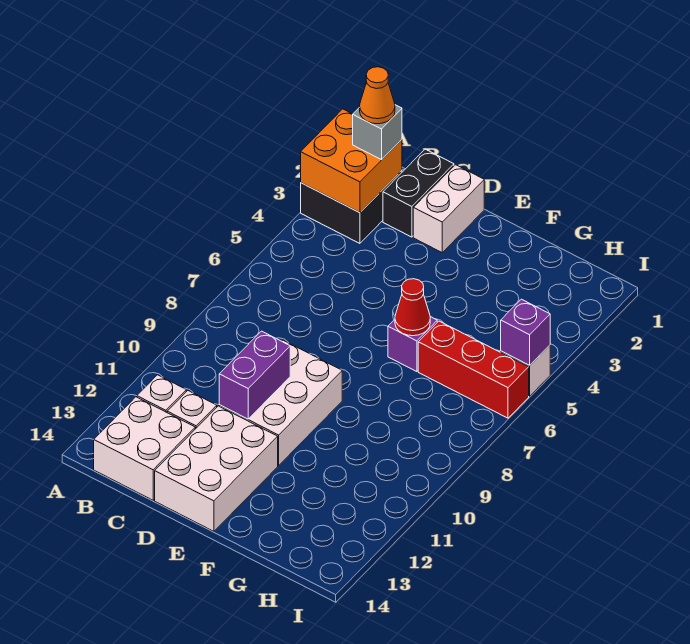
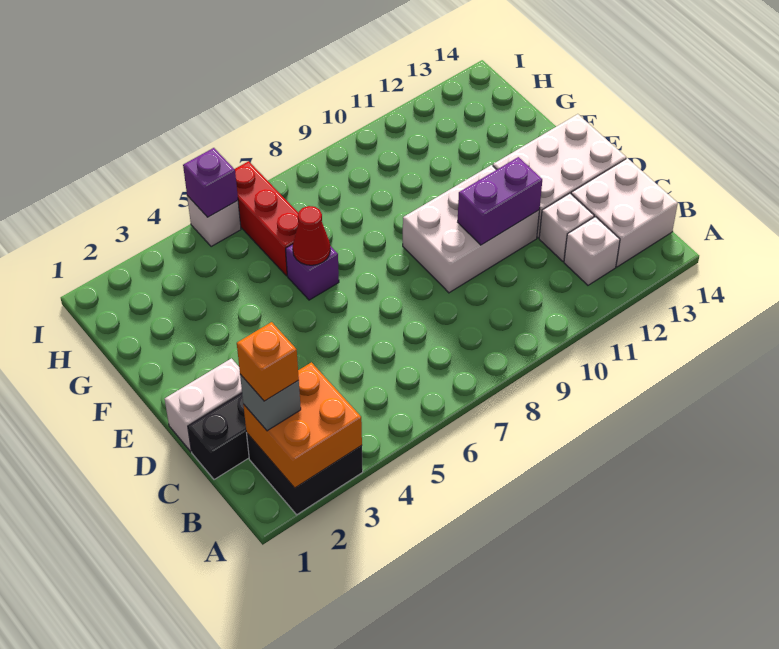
orange 1x1 cone [360,67,395,124] -> orange 1x1 brick [237,322,299,401]

